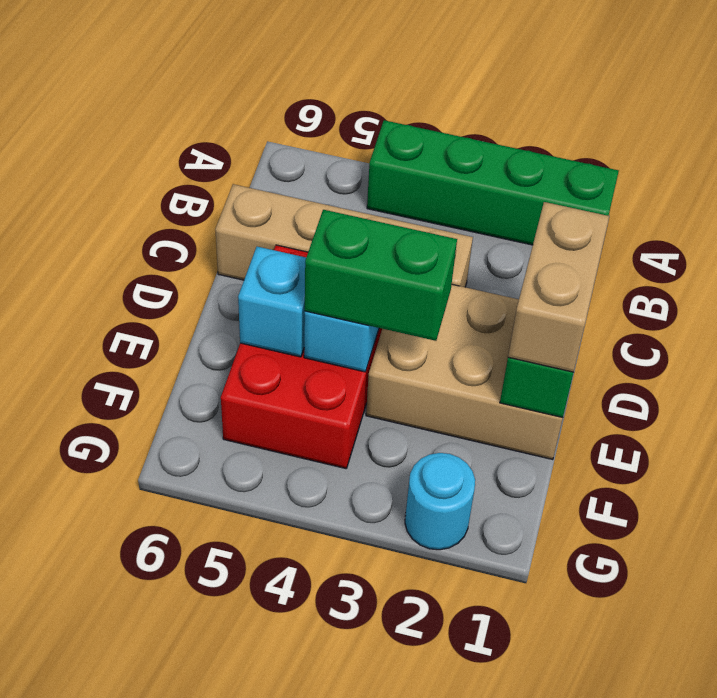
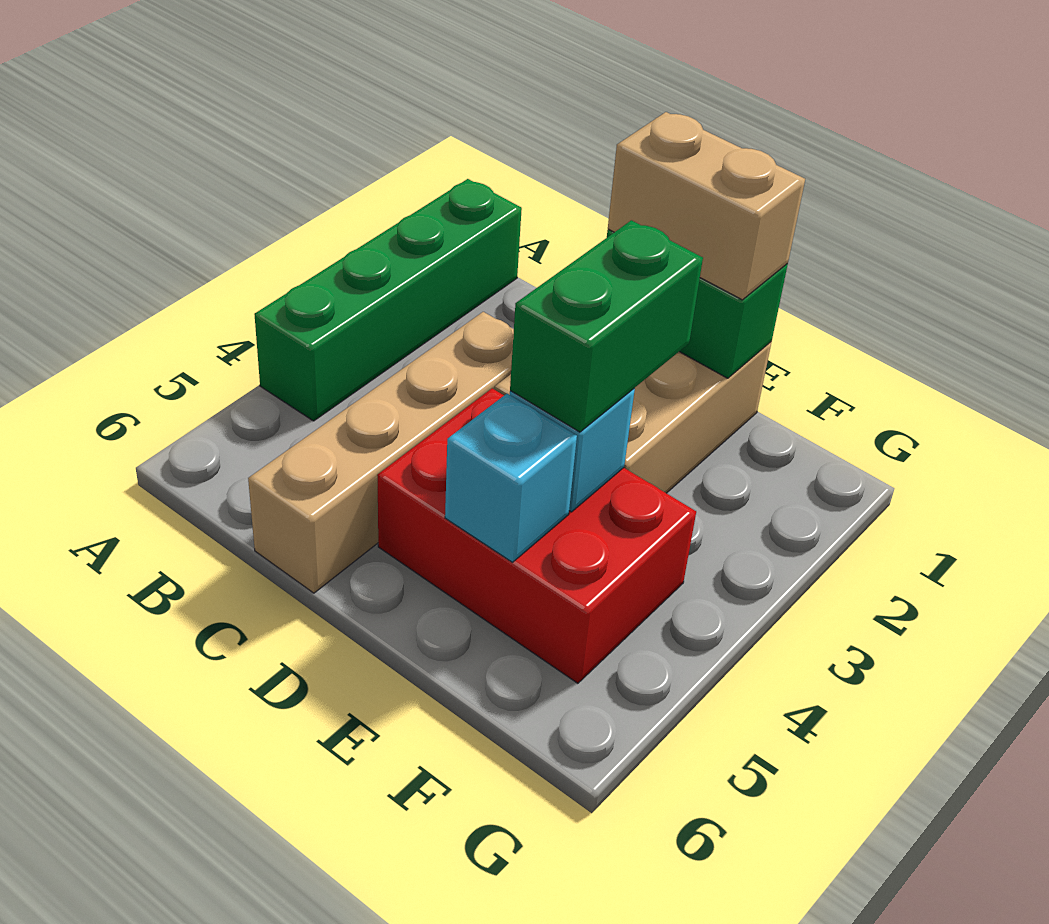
cyan 1x1 round brick [405,453,475,550] -> none

